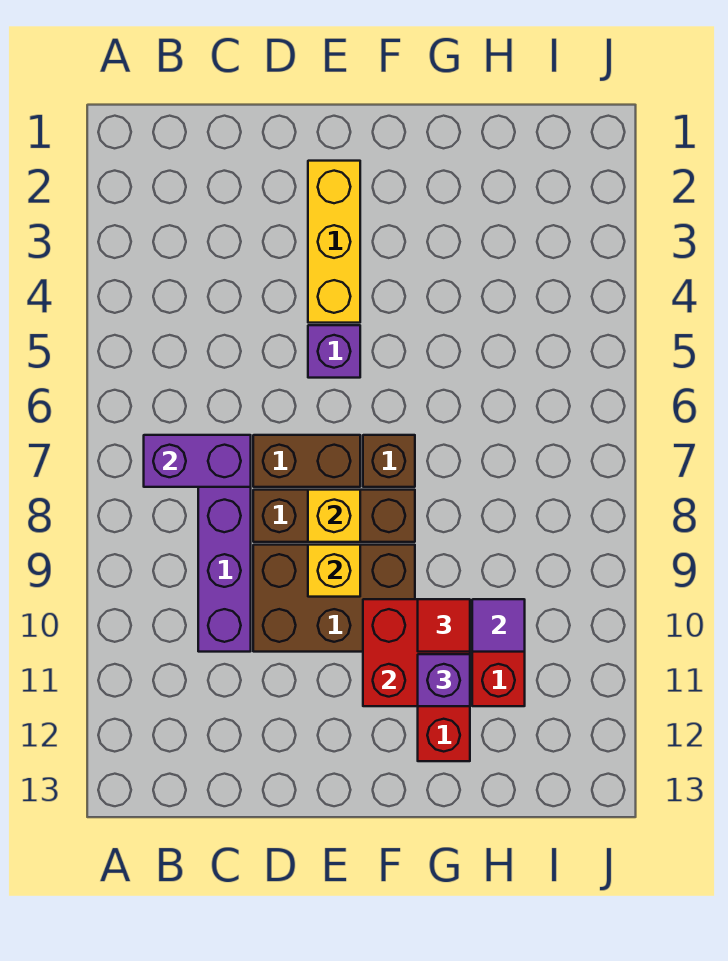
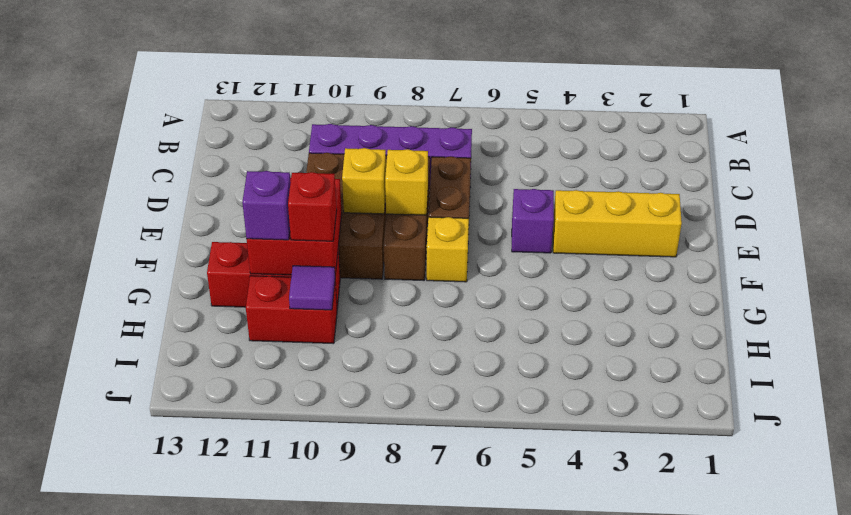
purple 1x2 brick [144,435,251,487] -> none
brown 1x1 brick [363,435,415,487] -> yellow 1x1 brick [427,217,469,282]
red 1x1 tile [418,599,470,652] -> red 1x1 brick [288,172,337,241]

